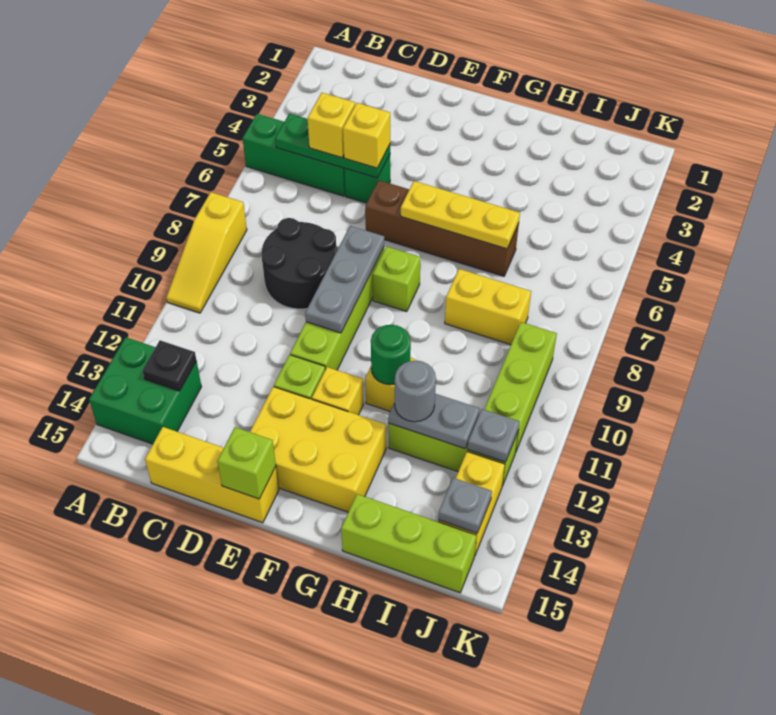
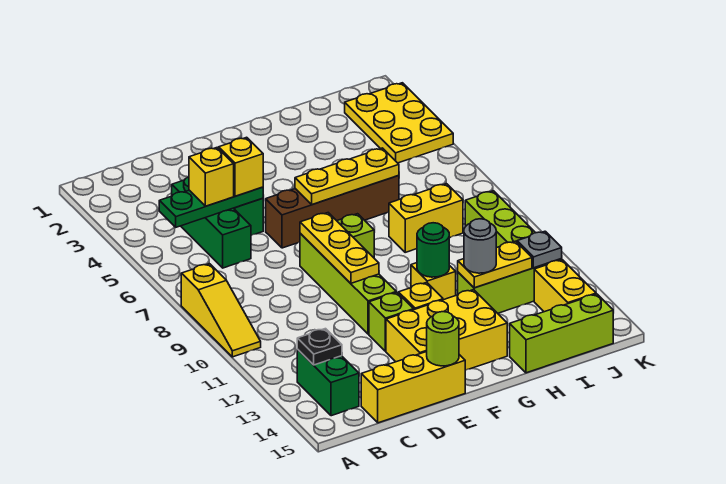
green 1x3 brick [243,114,345,196] -> green 1x3 brick turned to [172,177,251,268]
green 2x2 brick [89,337,202,444] -> green 1x2 brick [297,349,359,416]
black 2x2 round brick [262,218,337,309] -> none
grey 1x3 plate [305,226,384,333] -> yellow 1x3 plate [300,213,379,283]
lime 1x1 brick [217,427,276,499] -> lime 1x1 round brick [427,312,459,366]
grey 1x2 plate [389,394,480,449] -> yellow 1x2 plate [458,241,532,288]
none -> yellow 2x3 plate [345,83,453,163]
grey 1x1 plate [438,478,492,533] -> none

